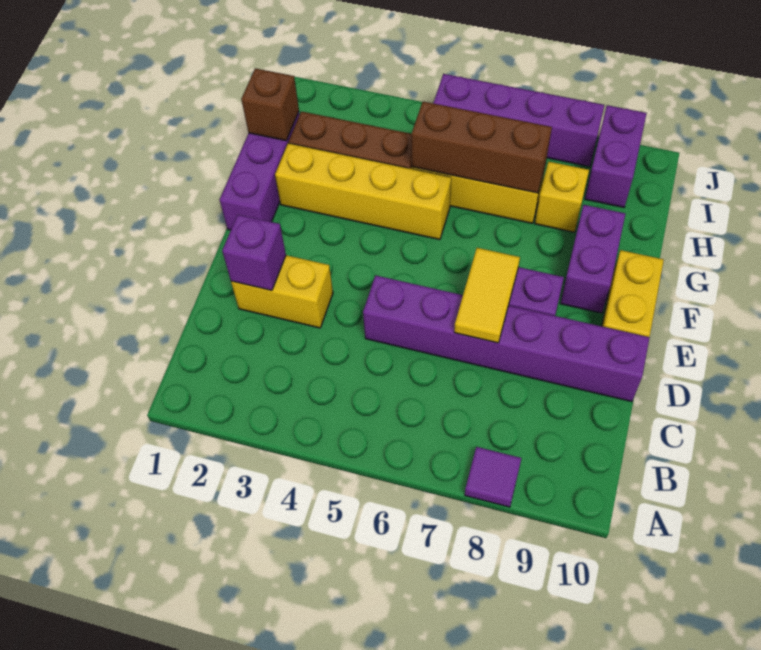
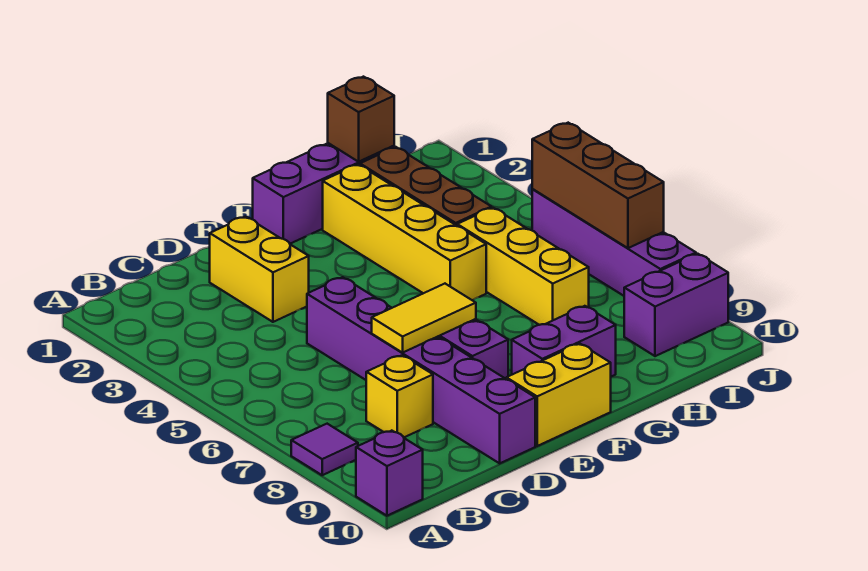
purple 1x1 brick [222,215,286,290] -> purple 1x1 brick moved to [356,431,423,516]
brown 1x3 brick [412,102,552,193] -> brown 1x3 brick moved to [532,123,664,248]
yellow 1x1 brick [535,162,589,232] -> yellow 1x1 brick moved to [366,355,433,437]

